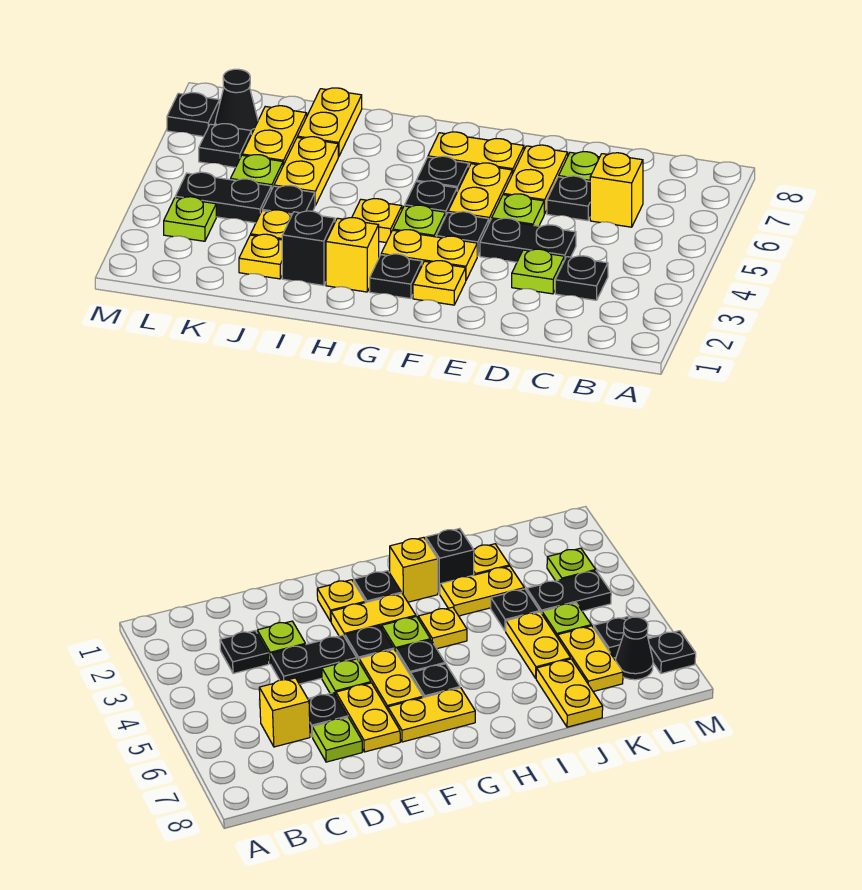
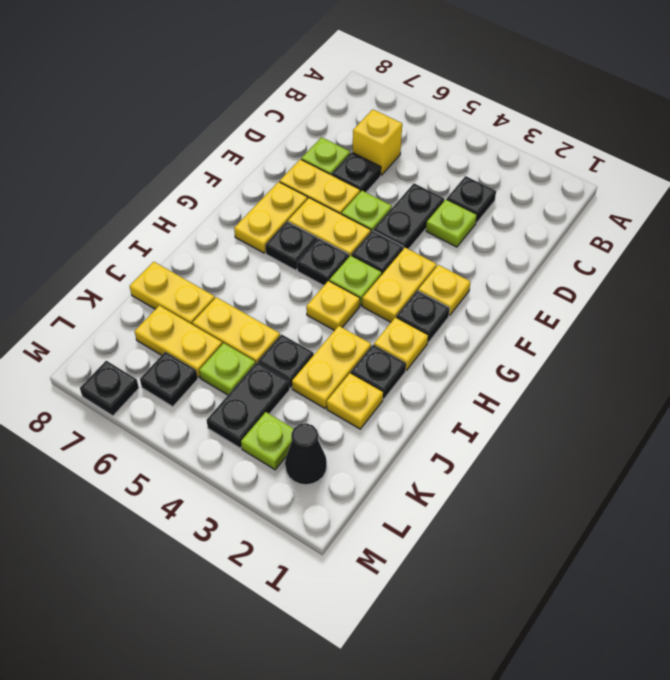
yellow 1x1 brick [326,218,379,292] -> yellow 1x1 plate [374,317,428,370]
black 1x1 brick [282,211,335,285] -> black 1x1 plate [351,345,406,399]
black 1x1 cone [215,69,258,134] -> black 1x1 cone moved to [285,423,327,485]

